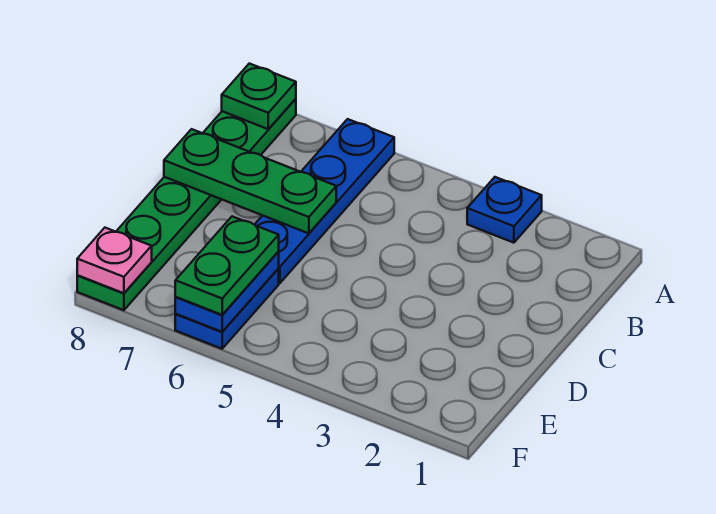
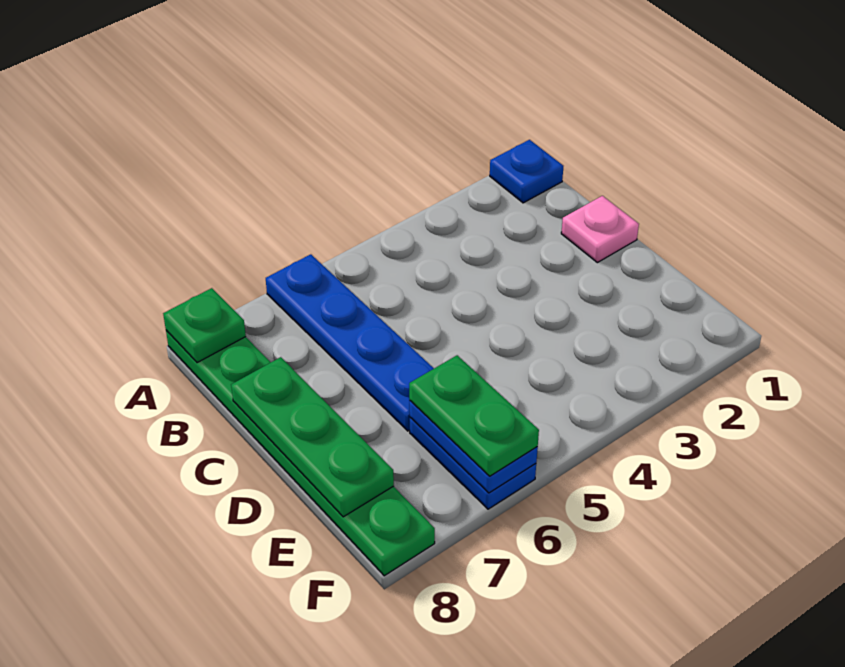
blue 1x1 plate [467,177,542,243] -> blue 1x1 plate moved to [490,140,563,203]
green 1x3 plate [164,129,336,233] -> green 1x3 plate turned to [231,357,394,517]
pink 1x1 plate [77,228,152,293] -> pink 1x1 plate moved to [561,196,639,263]

